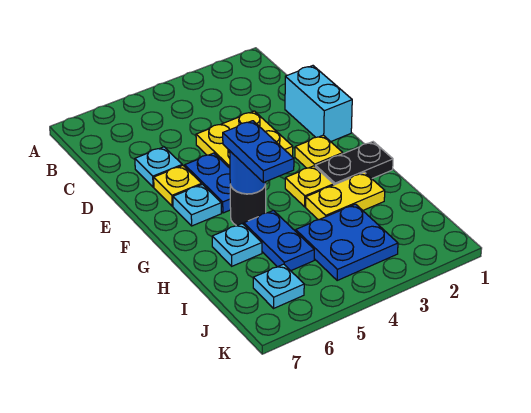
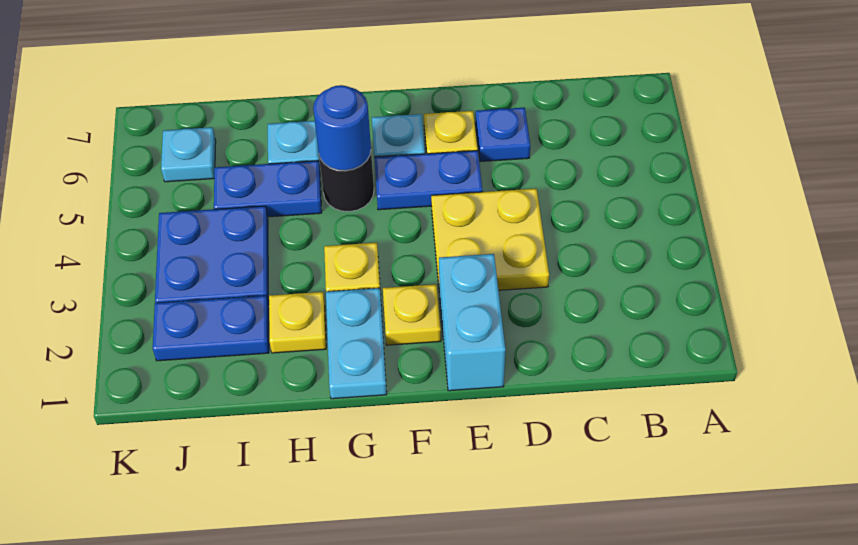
cyan 1x2 brick [285,66,352,142] -> cyan 1x2 brick turned to [439,254,506,391]
cyan 1x1 plate [135,147,182,187] -> blue 1x1 plate [475,108,530,162]
black 1x2 plate [315,142,393,185] -> cyan 1x2 plate [326,288,387,399]
blue 1x2 plate [223,121,294,182] -> blue 1x2 plate moved to [153,296,269,361]
yellow 1x2 plate [306,172,385,220] -> yellow 1x1 plate [269,292,326,353]

